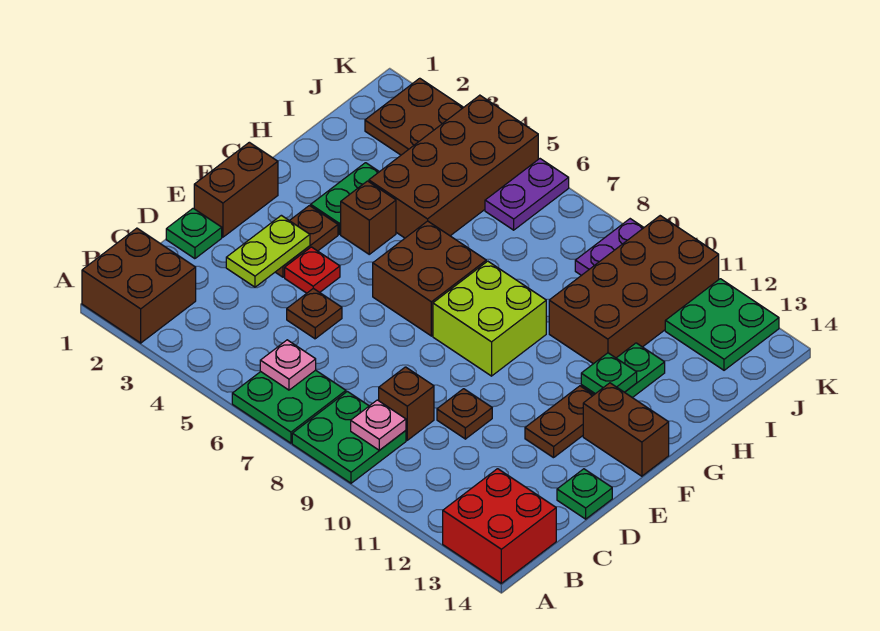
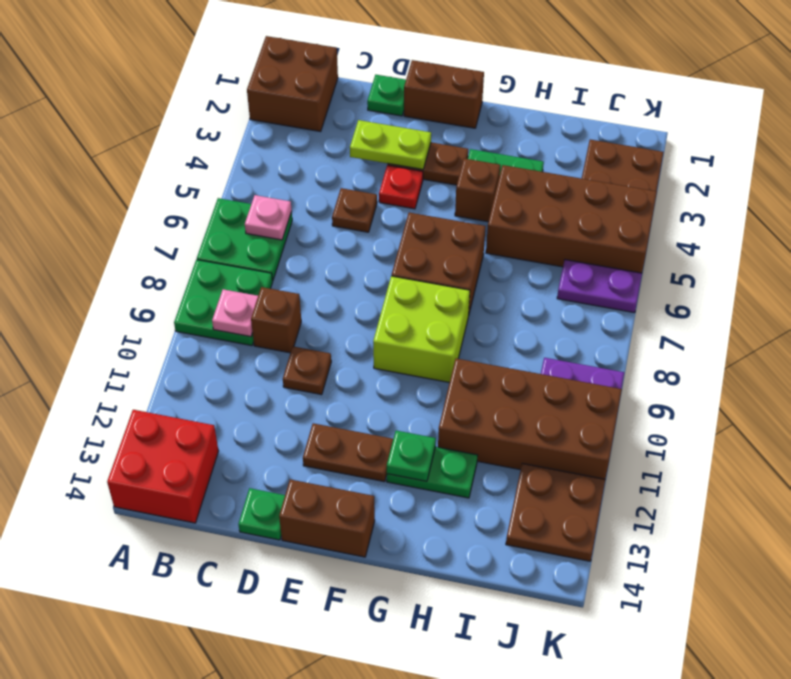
brown 1x2 brick [583,383,669,476] -> brown 1x2 brick turned to [279,479,375,557]
green 2x2 plate [665,279,779,370] -> brown 2x2 plate [506,463,605,561]

